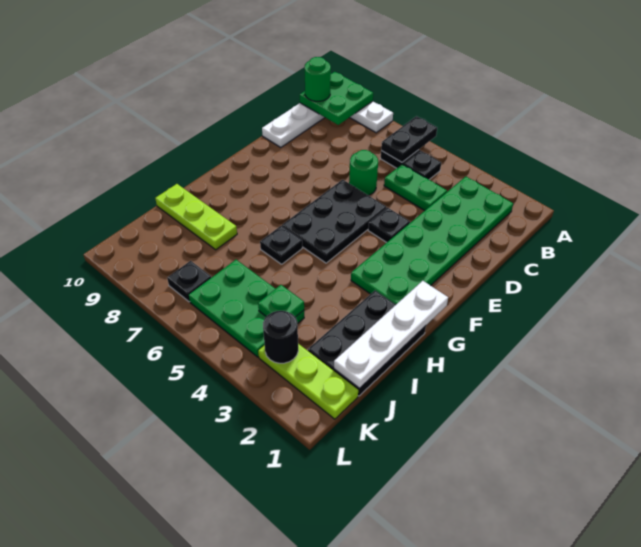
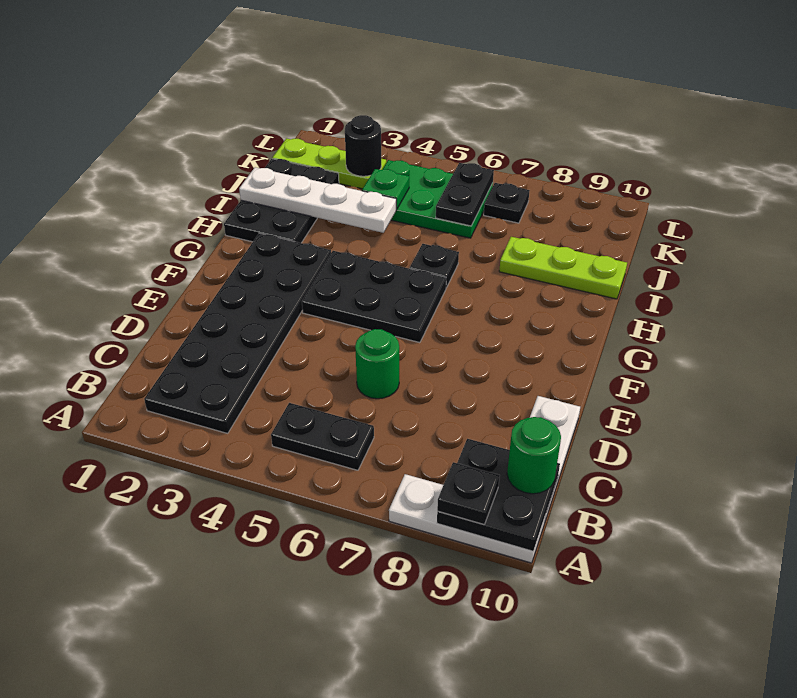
black 1x2 plate [381,116,437,162] -> black 1x2 plate moved to [436,163,494,226]
green 2x2 plate [300,72,373,125] -> black 2x2 plate [437,439,560,551]
green 2x6 plate [351,177,513,304] -> black 2x6 plate [144,233,331,433]
green 1x2 plate [384,164,447,211] -> none
black 1x1 plate [368,208,410,243] -> black 1x1 plate moved to [437,462,500,524]
black 2x3 plate [282,180,386,263] -> black 2x3 plate turned to [302,251,446,343]
white 1x4 plate [334,281,448,388] -> white 1x4 plate turned to [239,167,397,233]

